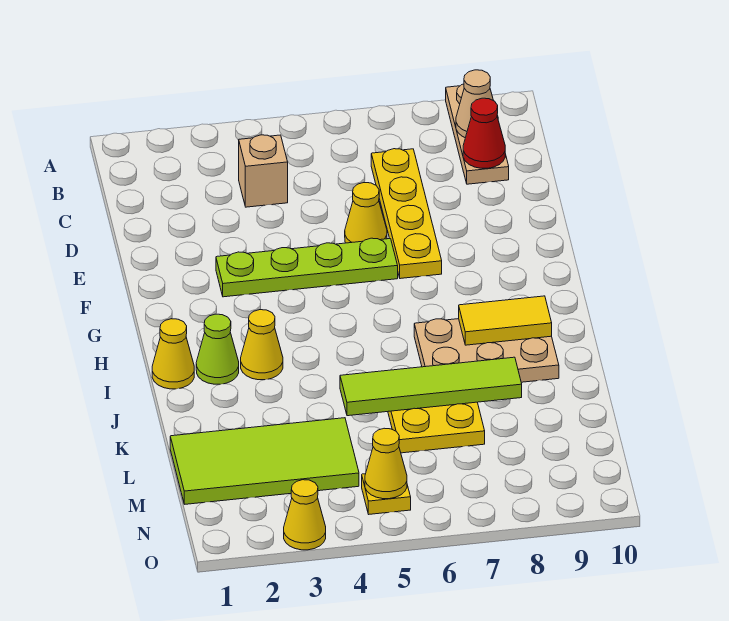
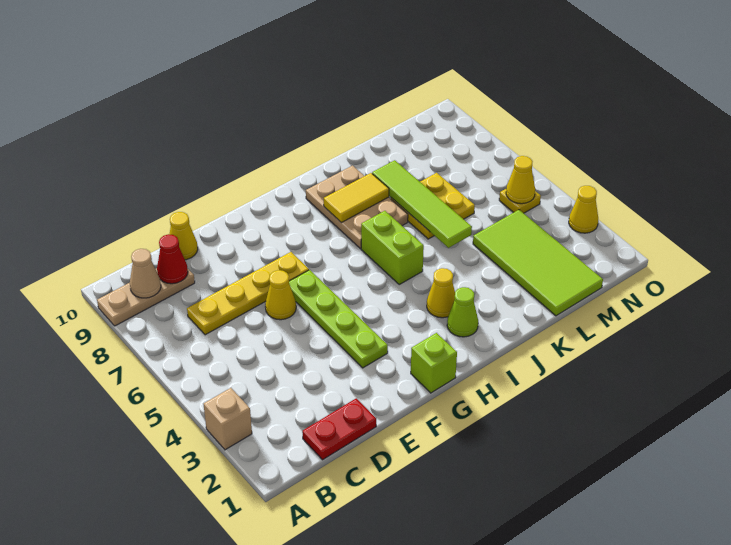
none -> red 1x2 plate [302,398,376,460]
tan 1x1 brick [239,135,288,207] -> tan 1x1 brick moved to [204,388,252,450]
none -> lime 1x1 brick [411,333,457,393]
yellow 1x1 cone [152,319,194,389] -> yellow 1x1 cone moved to [169,212,198,260]
none -> lime 1x2 brick [361,211,424,284]
yellow 1x2 tile [459,296,552,345] -> yellow 1x2 tile turned to [324,173,389,223]

